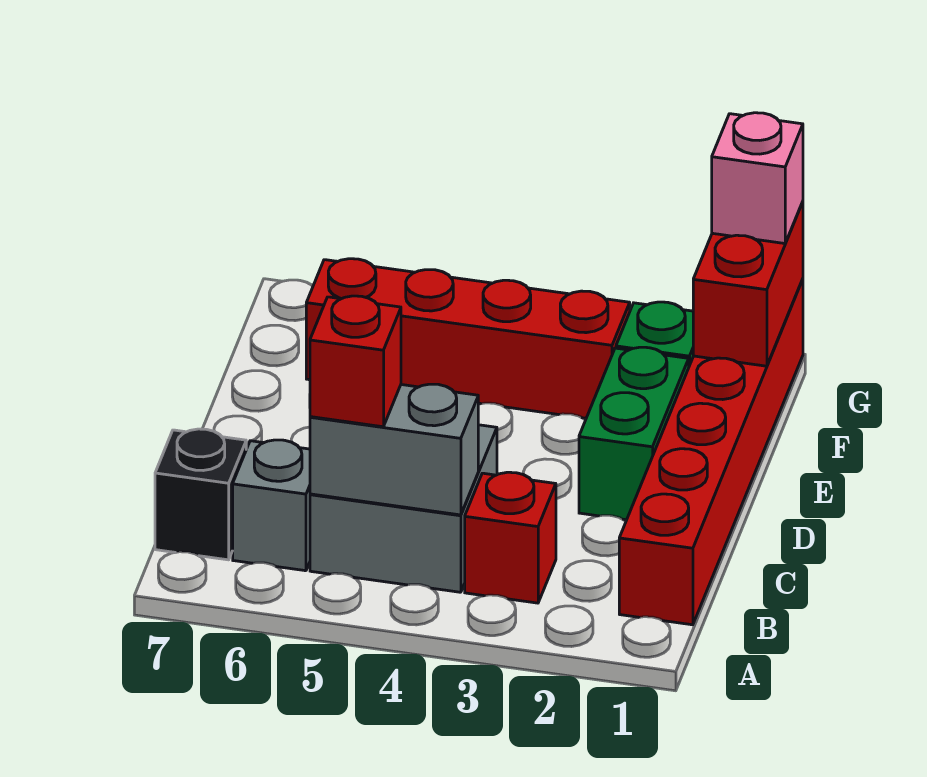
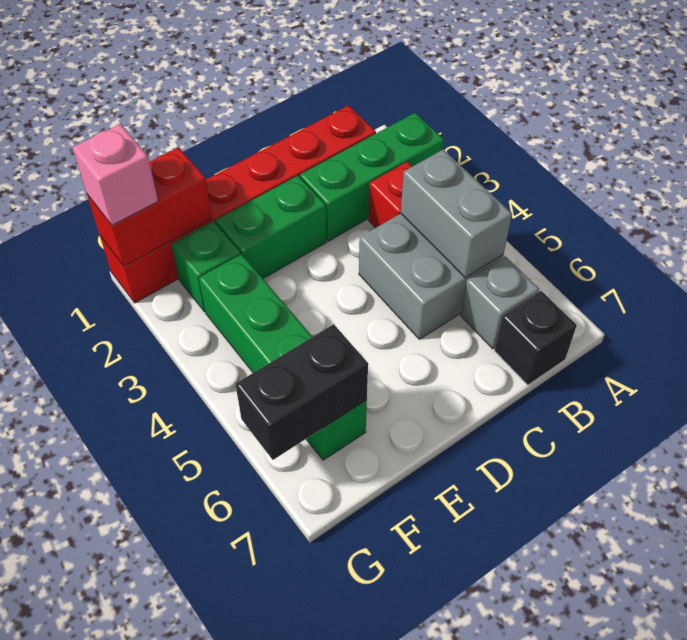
none -> green 1x3 brick [300,113,444,241]
red 1x1 brick [310,296,401,427] -> none
red 1x4 brick [306,259,630,418] -> green 1x4 brick [199,254,367,460]
none -> black 1x2 brick [235,324,368,460]

